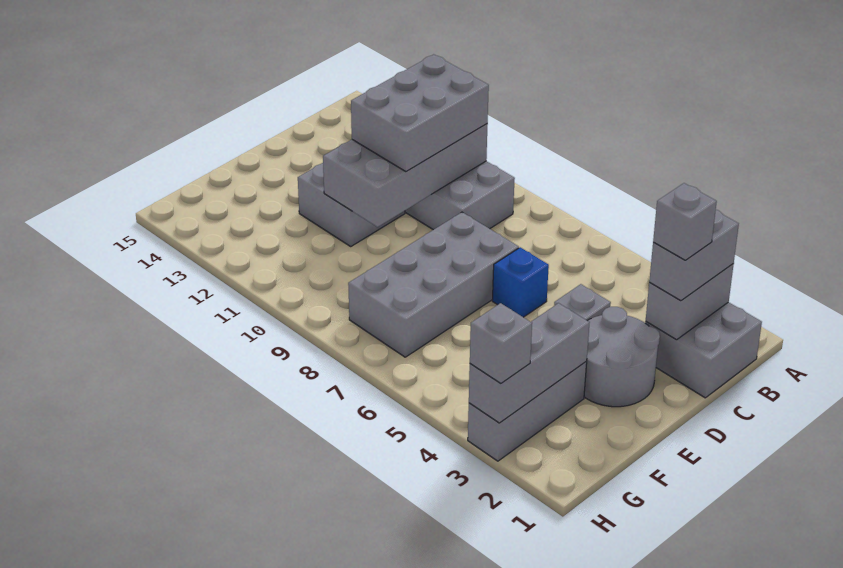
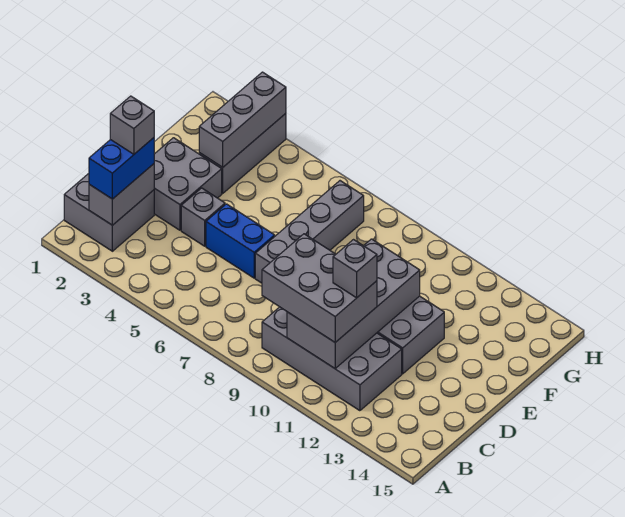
grey 1x2 brick [649,210,739,301] -> blue 1x2 brick [89,138,154,199]
grey 2x3 brick [351,54,489,172] -> grey 2x3 brick turned to [262,234,377,342]
grey 2x2 round brick [584,307,660,407] -> grey 2x2 brick [154,138,222,230]
blue 1x1 brick [492,247,549,317] -> blue 1x2 brick [206,204,275,278]
grey 2x4 brick [348,212,519,357] -> grey 1x4 brick [255,181,364,283]
grey 1x1 brick [470,303,532,383] -> grey 1x1 brick moved to [333,240,377,298]

